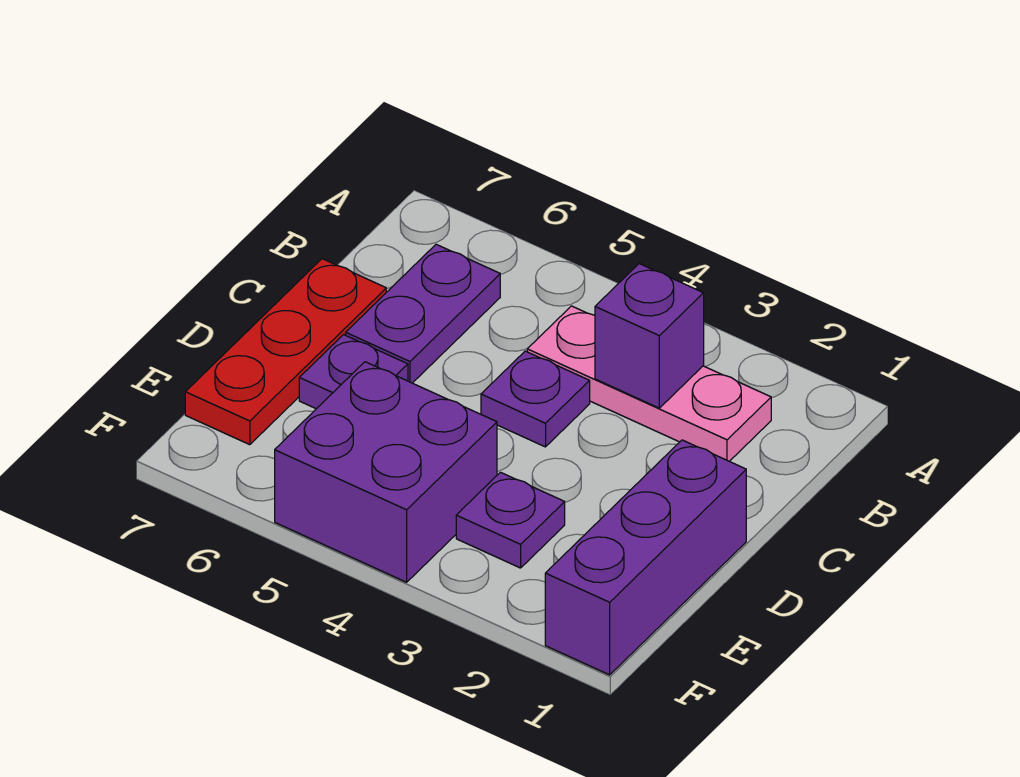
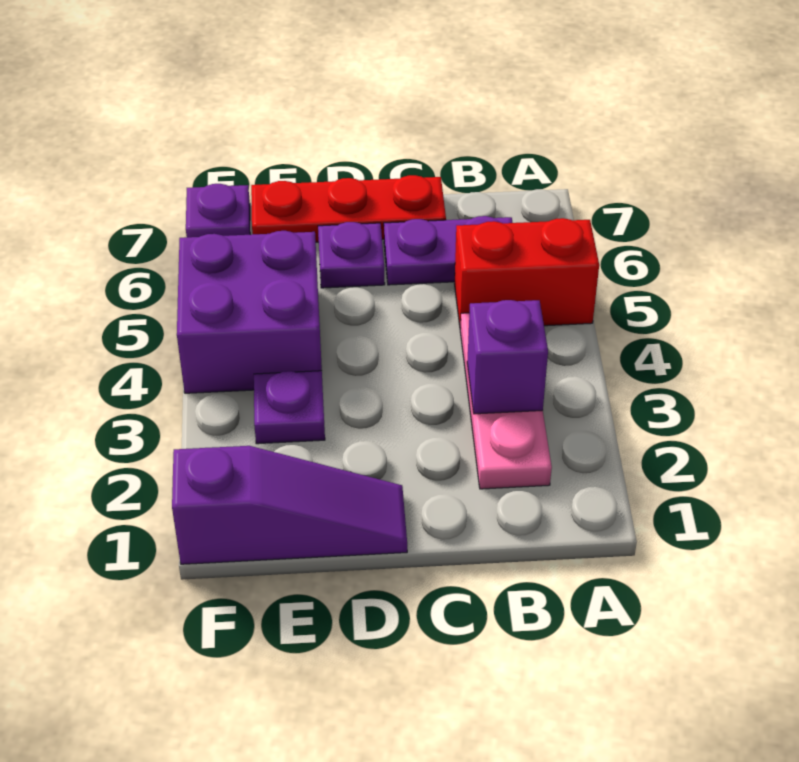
none -> red 1x2 brick [455,218,599,328]
purple 1x1 plate [481,351,590,447] -> purple 1x1 plate moved to [186,184,250,237]
purple 1x3 brick [545,440,746,675] -> purple 1x3 slope [172,446,407,564]

